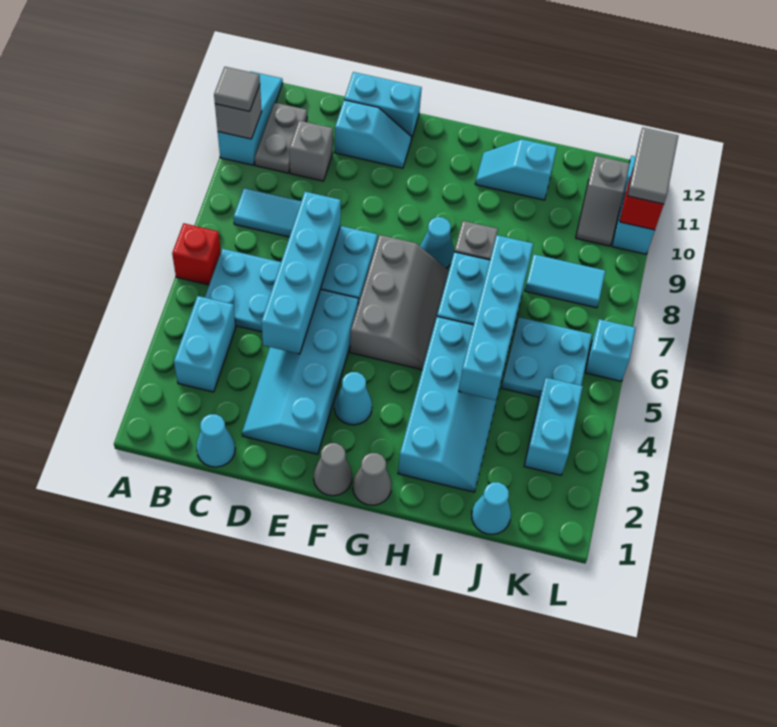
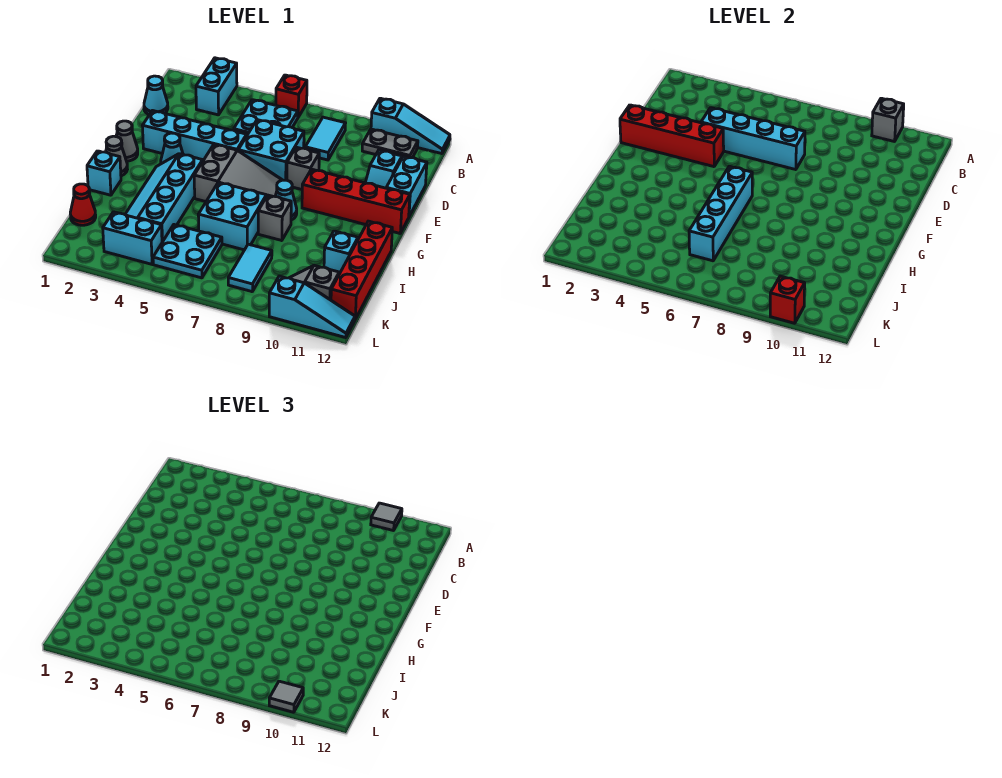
cyan 1x2 brick [174,296,236,392] -> cyan 1x2 brick turned to [196,58,237,115]
grey 1x1 brick [289,120,333,181] -> grey 1x1 brick moved to [287,147,319,189]
none -> red 1x4 brick [620,105,724,167]
grey 2x3 slope [350,235,449,370] -> grey 2x3 slope turned to [194,144,282,202]
none -> red 1x4 brick [302,169,410,233]
cyan 2x4 slope [398,317,508,492] -> cyan 2x4 slope turned to [125,154,203,242]
none -> red 1x4 brick [331,221,392,319]
cyan 1x4 brick [459,235,533,400] -> cyan 1x4 brick turned to [689,166,752,261]
cyan 1x1 cone [472,482,511,535] -> red 1x1 cone [70,184,96,225]
cyan 1x1 brick [585,319,636,381] -> cyan 1x1 brick moved to [87,151,121,195]
grey 1x2 tile [627,128,678,204] -> grey 1x1 tile [269,681,303,712]

